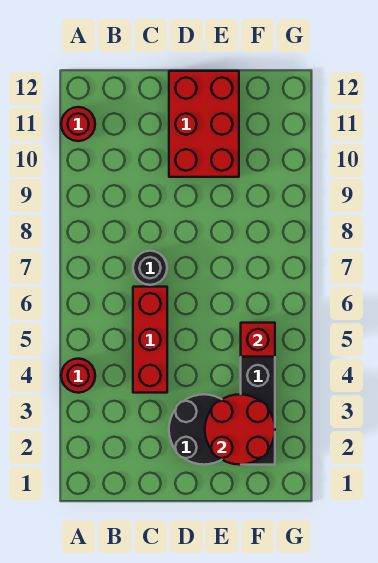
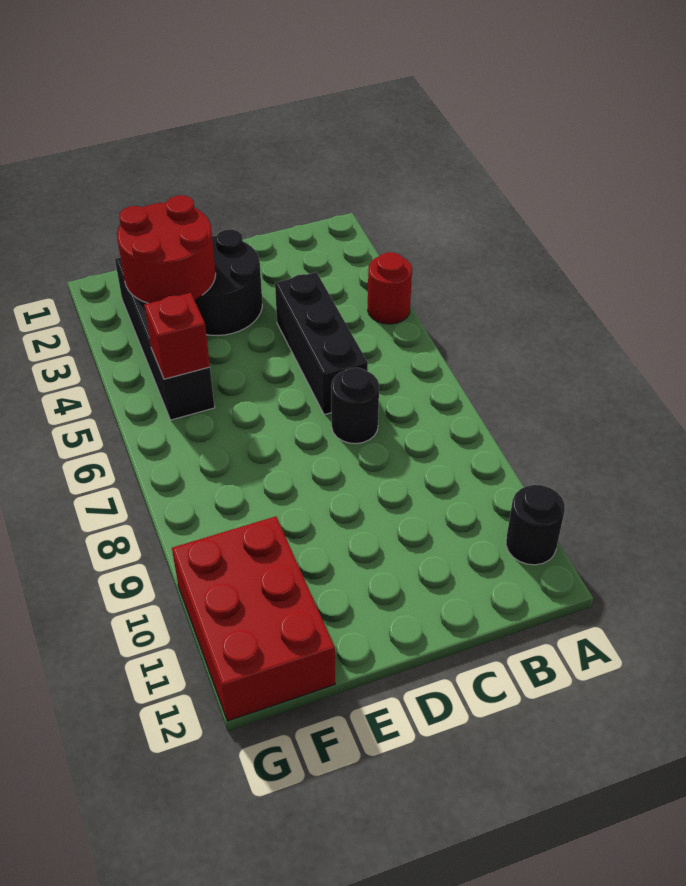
red 1x1 round brick [61,107,95,141] -> black 1x1 round brick [506,485,565,565]
red 1x3 brick [133,287,167,393] -> black 1x3 brick [275,272,368,415]
red 2x3 brick [169,71,239,177] -> red 2x3 brick moved to [172,516,335,721]

